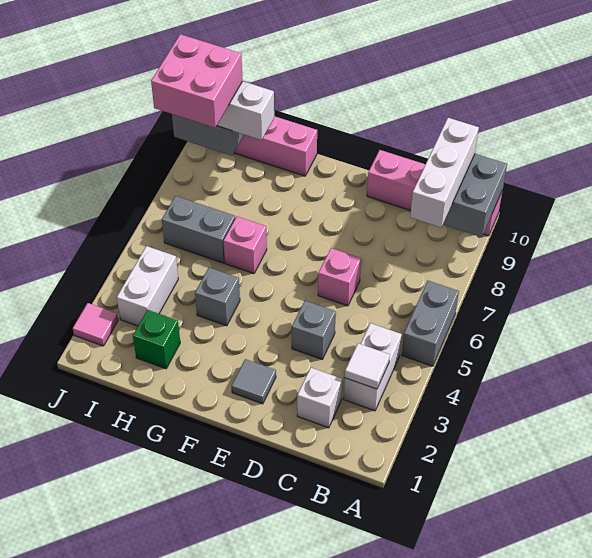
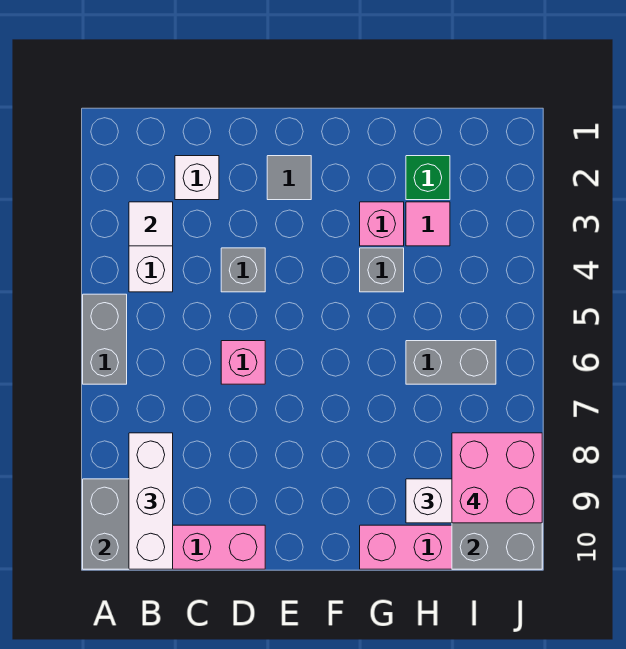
pink 1x1 brick [224,217,267,274] -> pink 1x1 brick moved to [360,202,404,246]
white 1x2 brick [117,246,178,326] -> none
pink 1x1 tile [73,303,118,346] -> pink 1x1 tile moved to [406,202,450,246]

